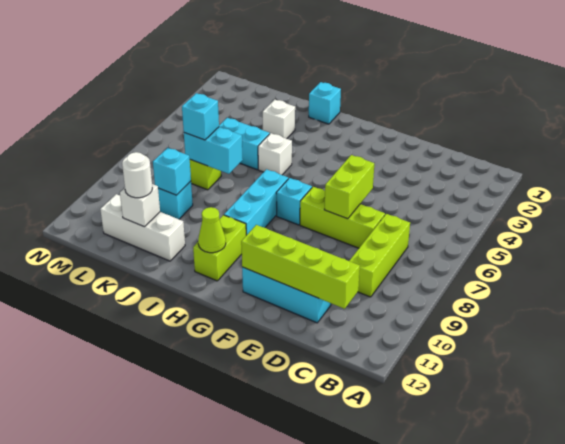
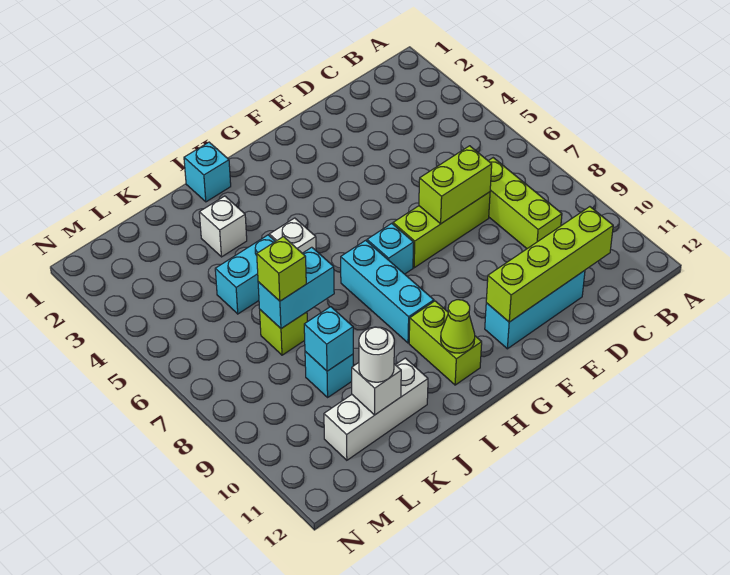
lime 1x2 brick [324,155,374,219] -> lime 1x2 brick turned to [419,146,492,224]
cyan 1x1 brick [182,93,219,140] -> lime 1x1 brick [257,237,306,301]

